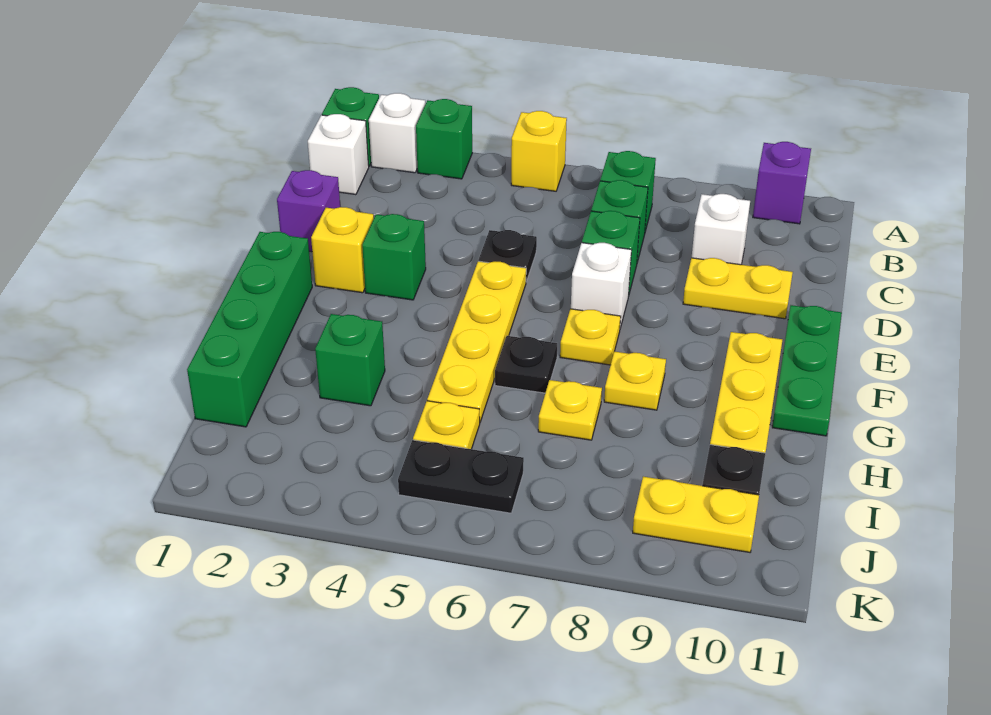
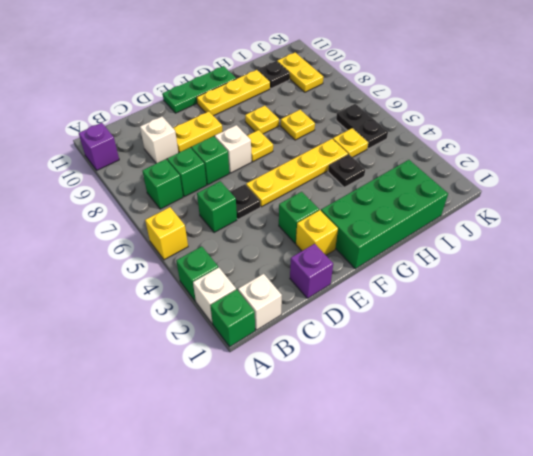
yellow 1x2 plate [683,258,793,319] -> yellow 1x2 plate turned to [173,111,223,152]
green 1x4 brick [187,232,312,427] -> green 2x4 brick [321,160,448,269]
black 1x1 plate [495,336,557,393] -> black 1x1 plate moved to [328,154,365,187]
green 1x1 brick [315,314,385,406] -> green 1x1 brick moved to [197,181,237,233]

